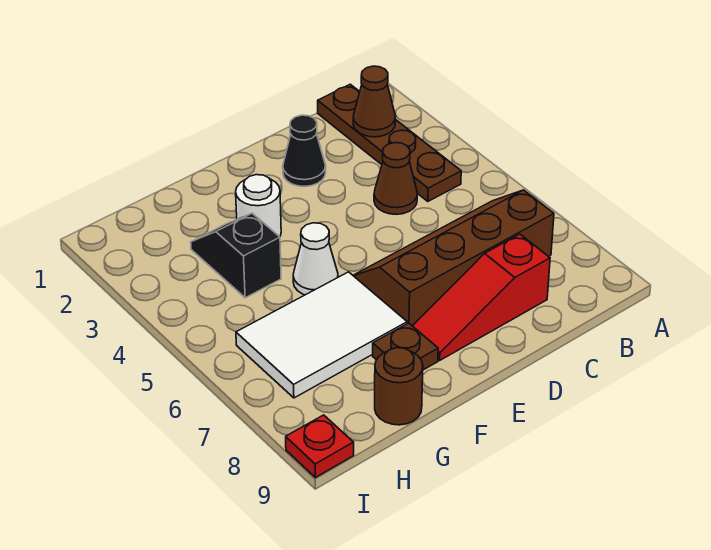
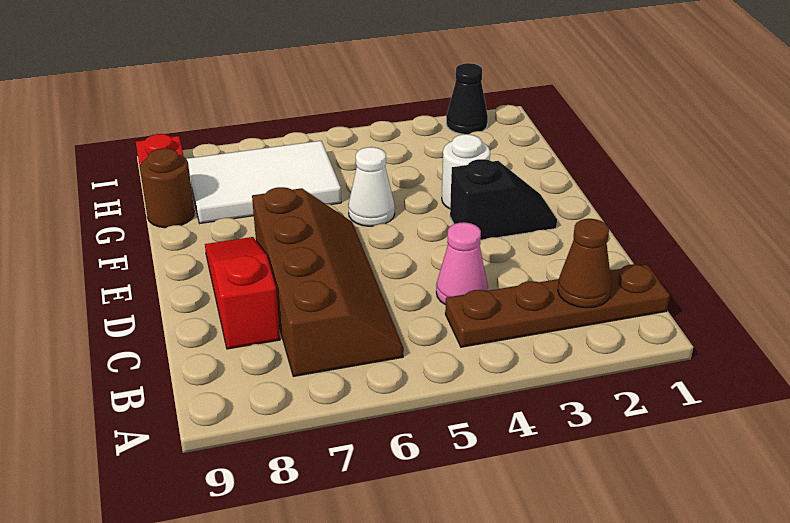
brown 1x1 cone [374,143,417,214] -> pink 1x1 cone [436,222,488,305]
black 1x1 cone [283,115,326,186] -> black 1x1 cone moved to [446,63,488,134]
white 2x3 tile [236,272,407,398] -> white 2x3 tile turned to [187,141,341,223]
brown 1x1 plate [373,323,438,370] -> none
black 1x2 slope [191,213,281,298] -> black 1x2 slope moved to [450,159,557,240]

